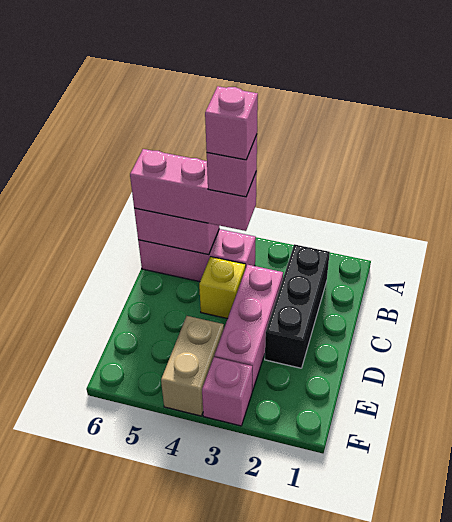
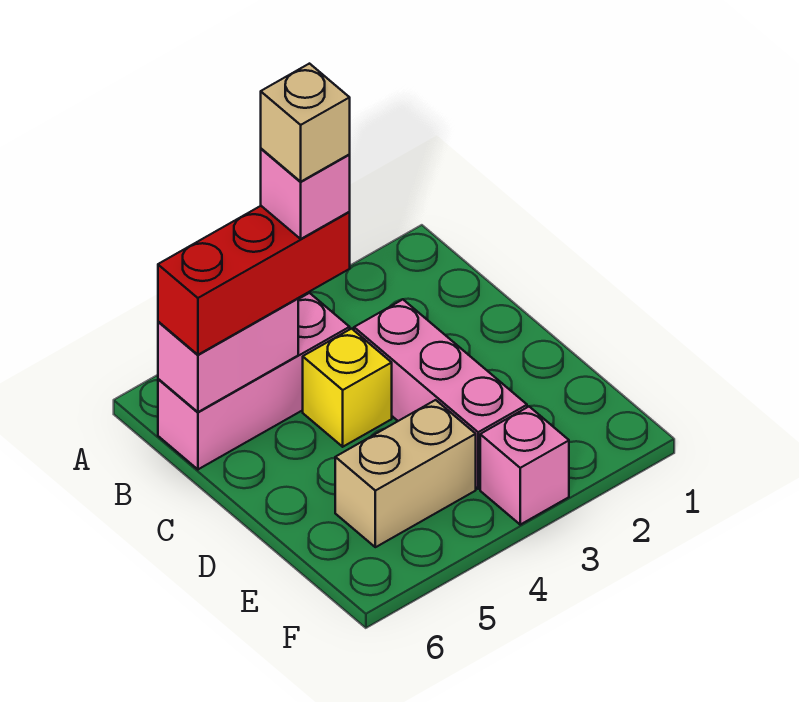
black 1x3 brick [265,244,330,368] -> none
pink 1x3 brick [130,149,257,231] -> red 1x3 brick [158,206,350,355]
pink 1x1 brick [205,86,258,160] -> tan 1x1 brick [261,64,350,182]
tan 1x2 brick [161,316,224,416] -> tan 1x2 brick turned to [335,400,476,547]

